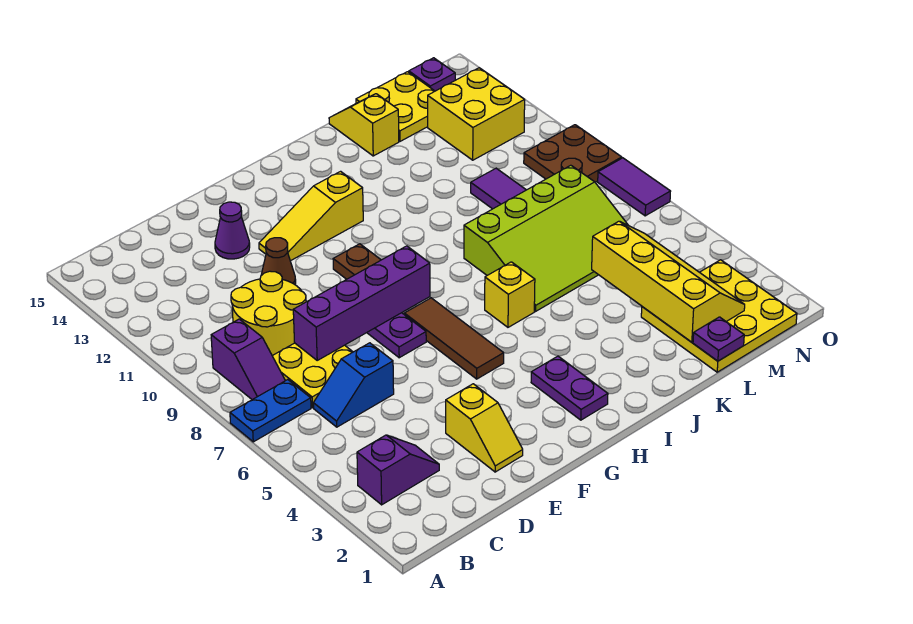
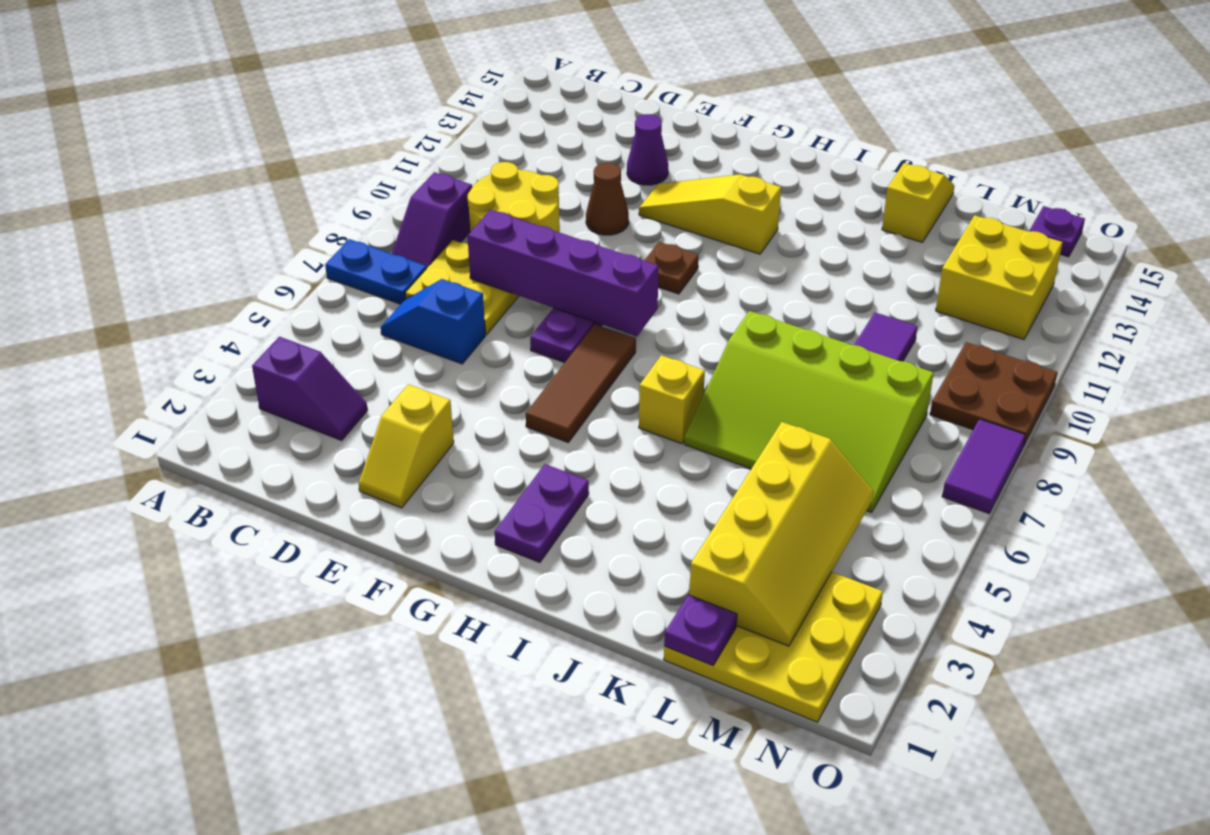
yellow 2x2 plate [356,72,434,141] -> none

